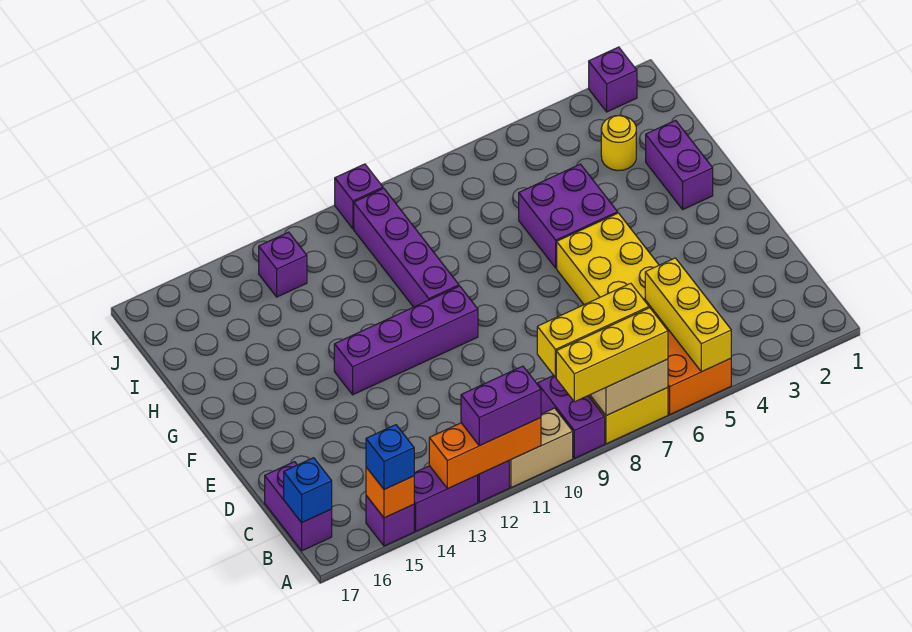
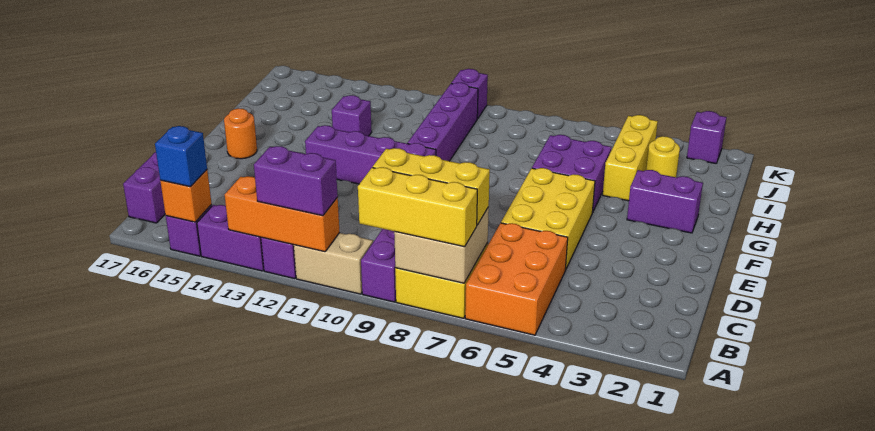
yellow 1x3 brick [645,258,731,372] -> yellow 1x3 brick moved to [603,115,658,201]
blue 1x1 brick [284,458,332,523] -> none
none -> orange 1x1 round brick [224,108,257,159]
purple 1x2 brick [646,120,713,209] -> purple 1x2 brick turned to [627,170,703,233]
purple 1x1 brick [259,232,307,297] -> purple 1x1 brick moved to [332,95,372,136]

